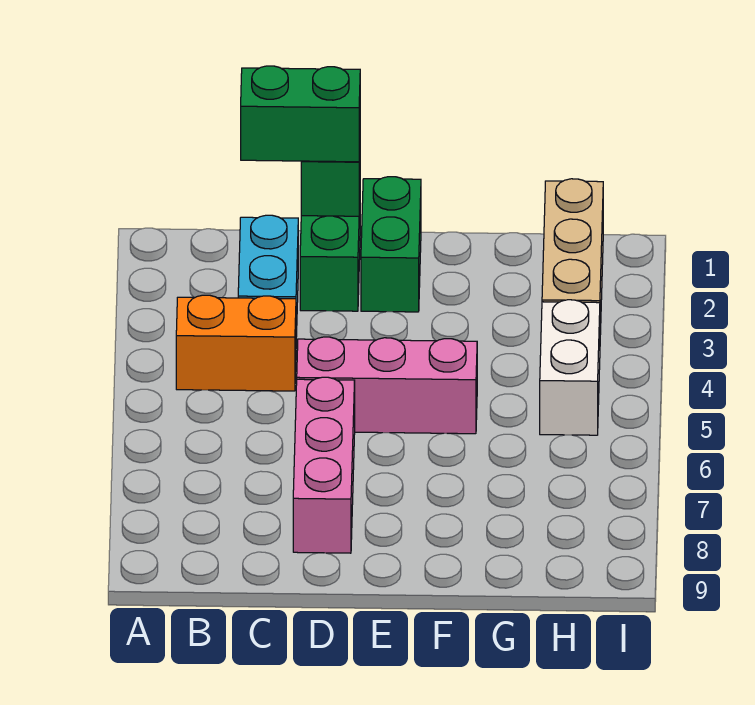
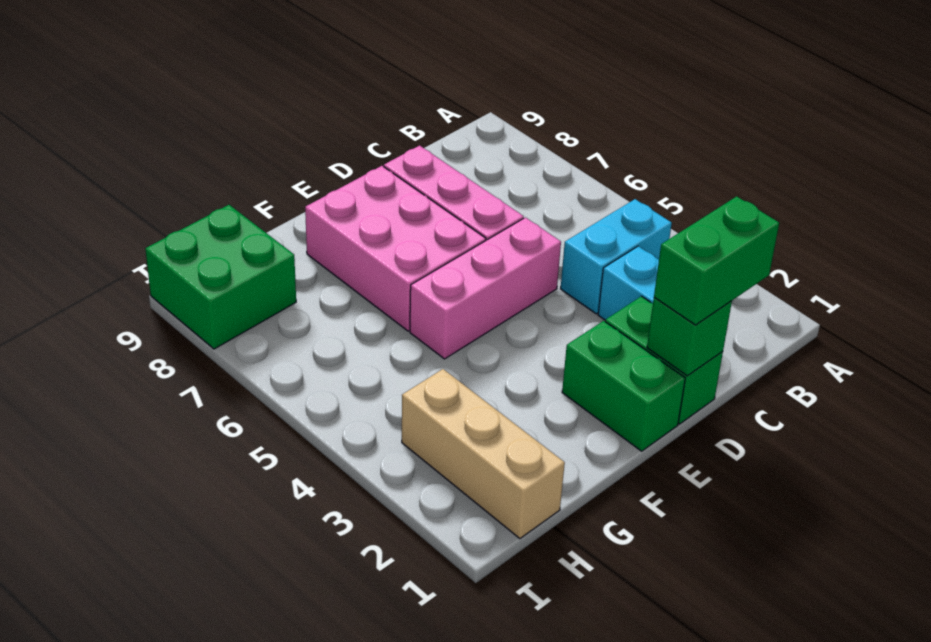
orange 1x2 brick [176,295,296,391] -> cyan 1x2 brick [561,199,672,314]
none -> pink 2x3 brick [305,166,486,331]
white 1x2 brick [540,300,600,435] -> none
none -> green 2x2 brick [145,205,296,349]

